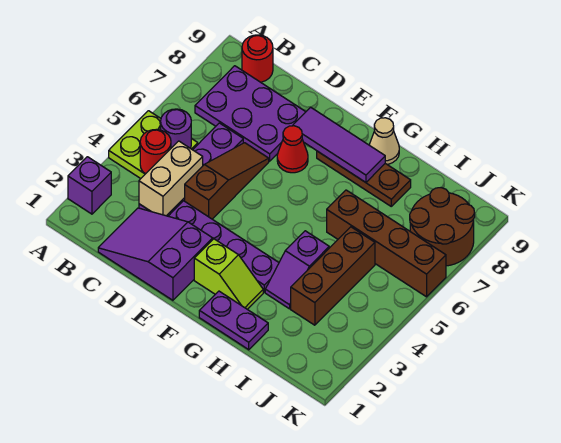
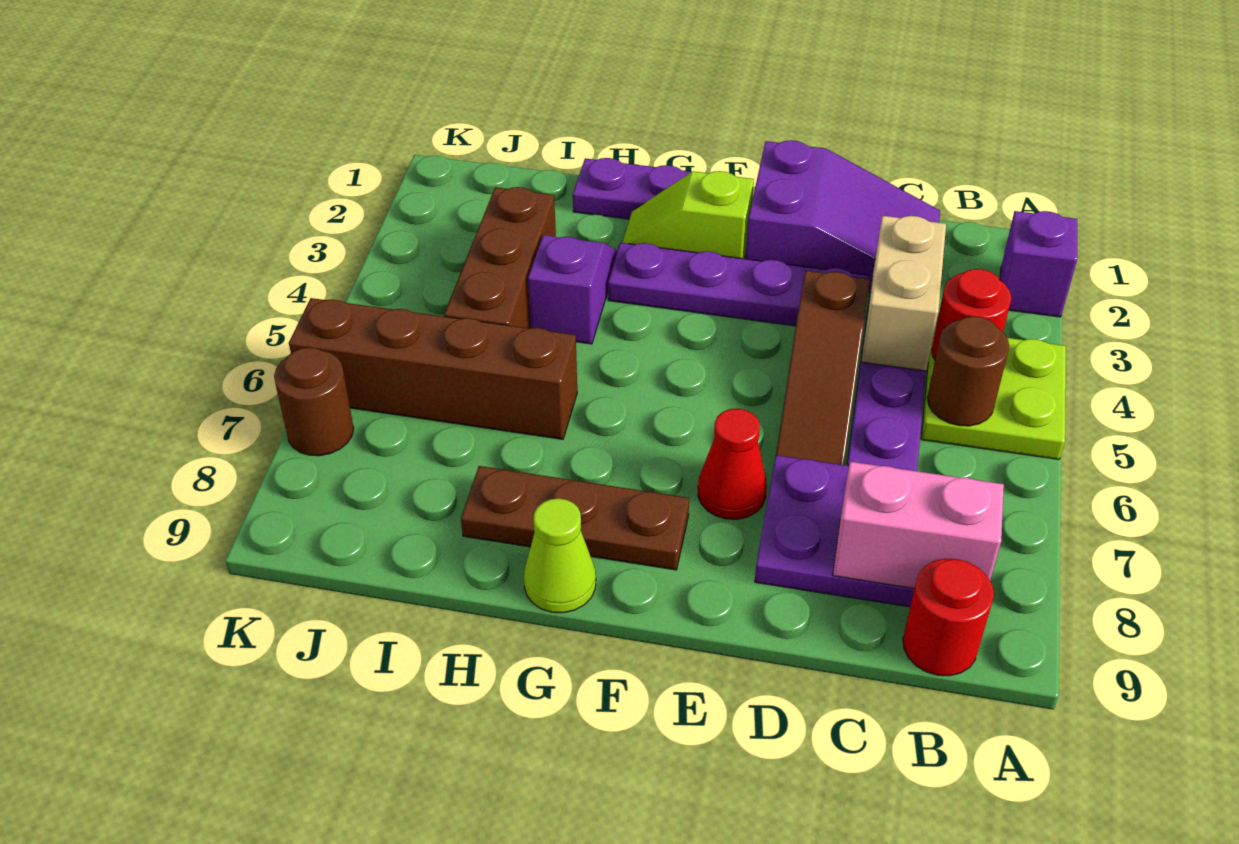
purple 1x1 round brick [161,109,191,148] -> brown 1x1 round brick [927,316,1009,426]
none -> pink 1x2 brick [833,462,1004,589]
purple 1x3 tile [293,107,385,182] -> none
tan 1x1 cone [369,118,399,164] -> lime 1x1 cone [524,498,596,613]
brown 2x2 round brick [410,188,475,266] -> brown 1x1 round brick [274,347,354,456]

